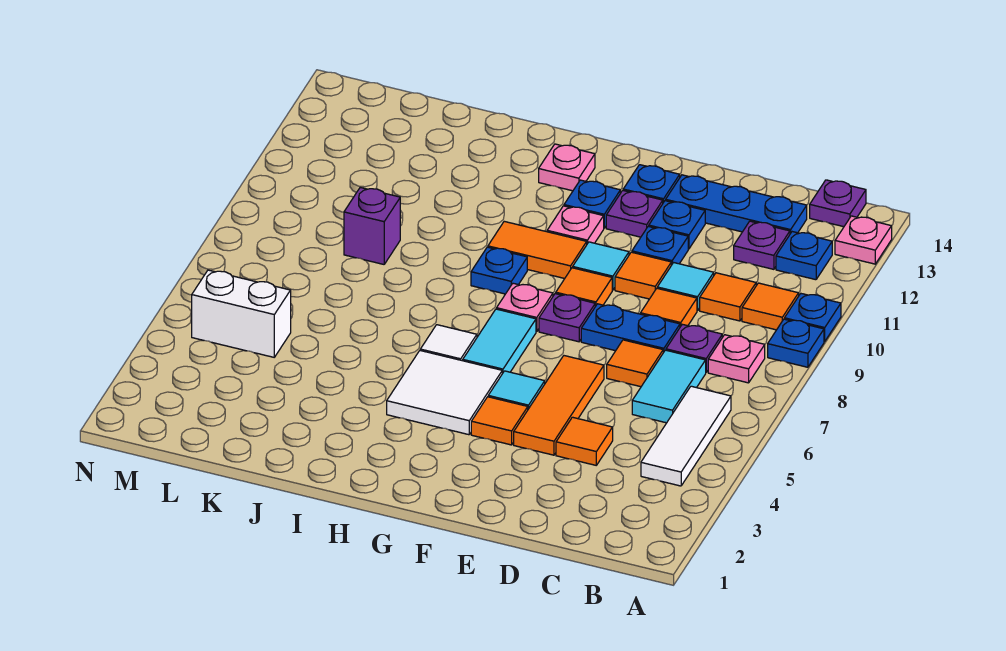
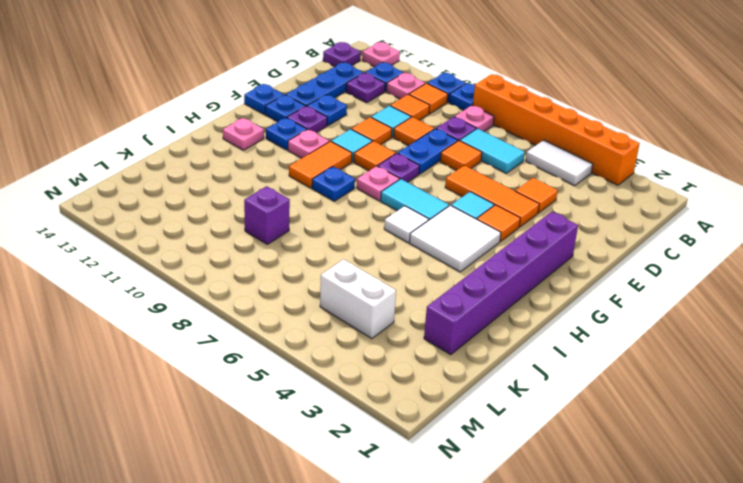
none -> orange 1x6 brick [473,74,640,185]
white 1x3 tile [641,386,731,486] -> white 1x2 tile [526,140,593,186]
none -> pink 1x1 plate [386,73,425,99]
blue 1x1 plate [632,226,688,265] -> blue 1x1 plate moved to [244,84,284,114]
none -> purple 1x6 brick [424,212,578,355]
white 1x2 brick [192,270,291,357] -> white 1x2 brick turned to [320,259,396,339]

